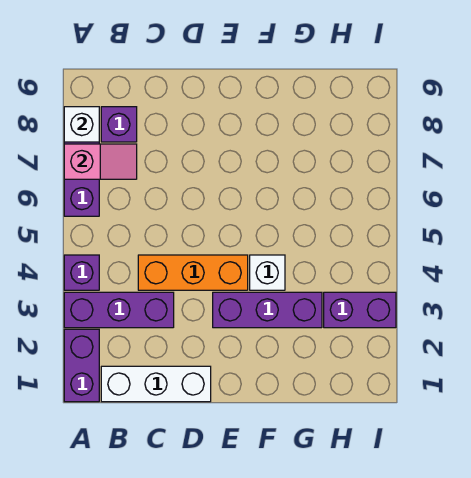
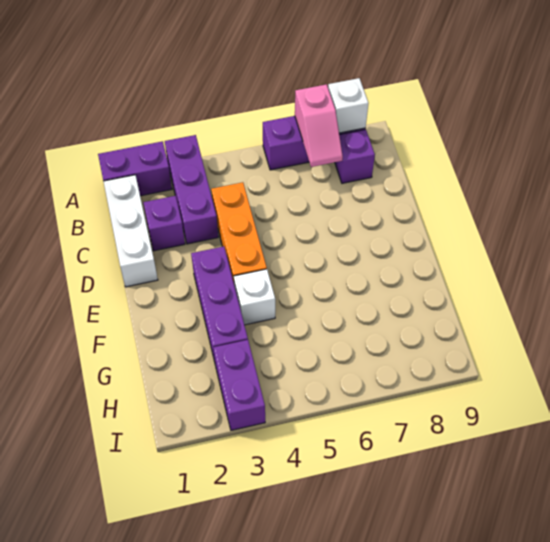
purple 1x1 brick [64,255,99,290] -> purple 1x1 brick moved to [143,196,185,251]

